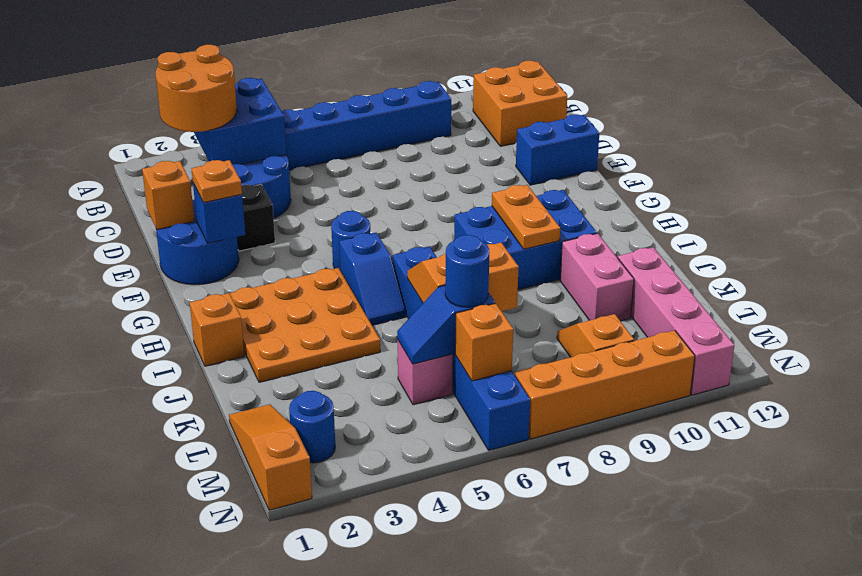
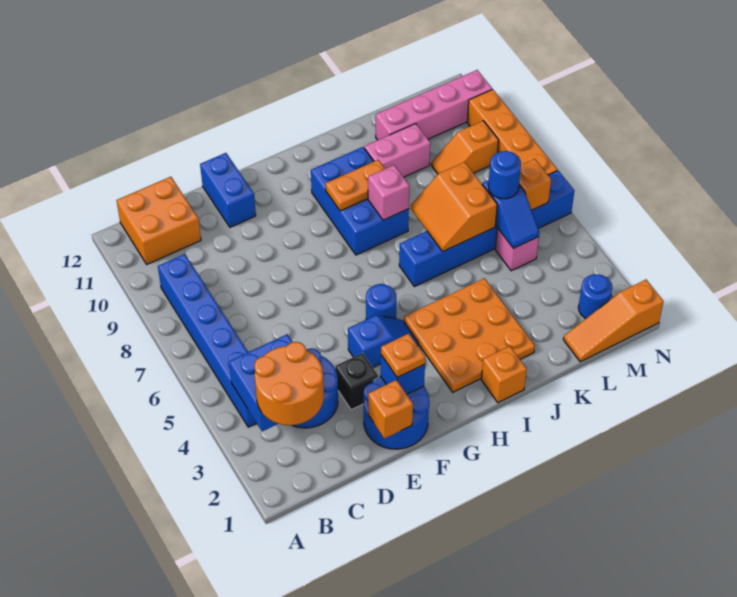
blue 1x2 slope [339,233,405,325] -> blue 1x2 slope moved to [348,315,418,367]
none -> pink 1x1 brick [368,165,409,220]

